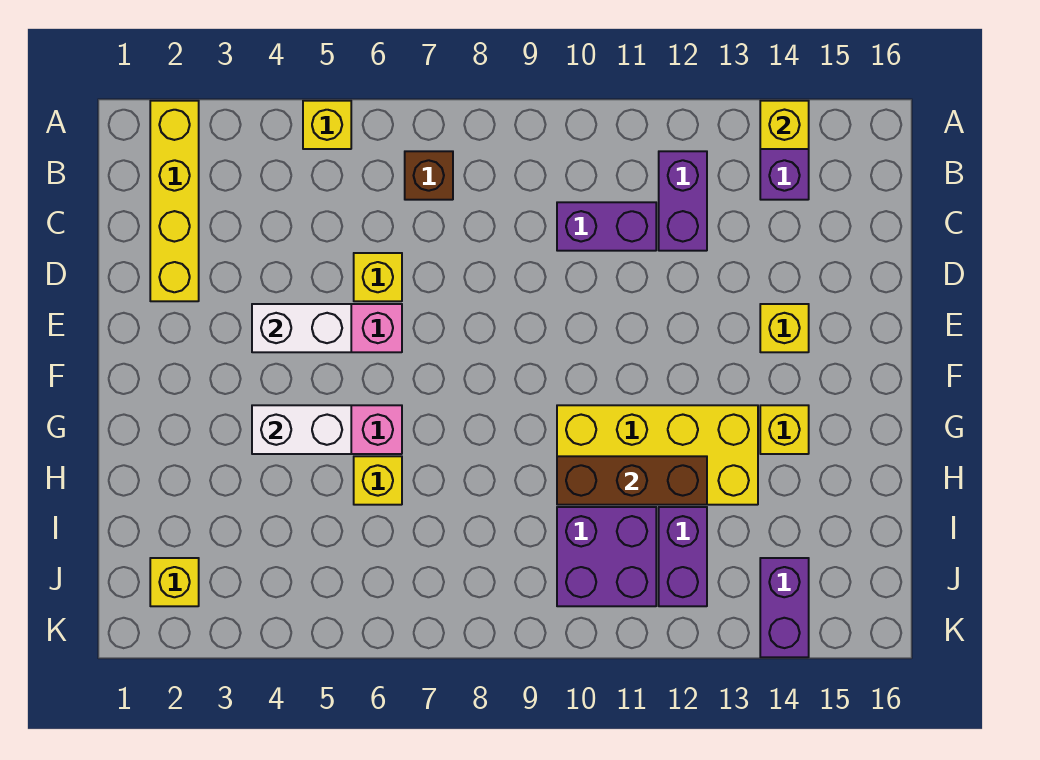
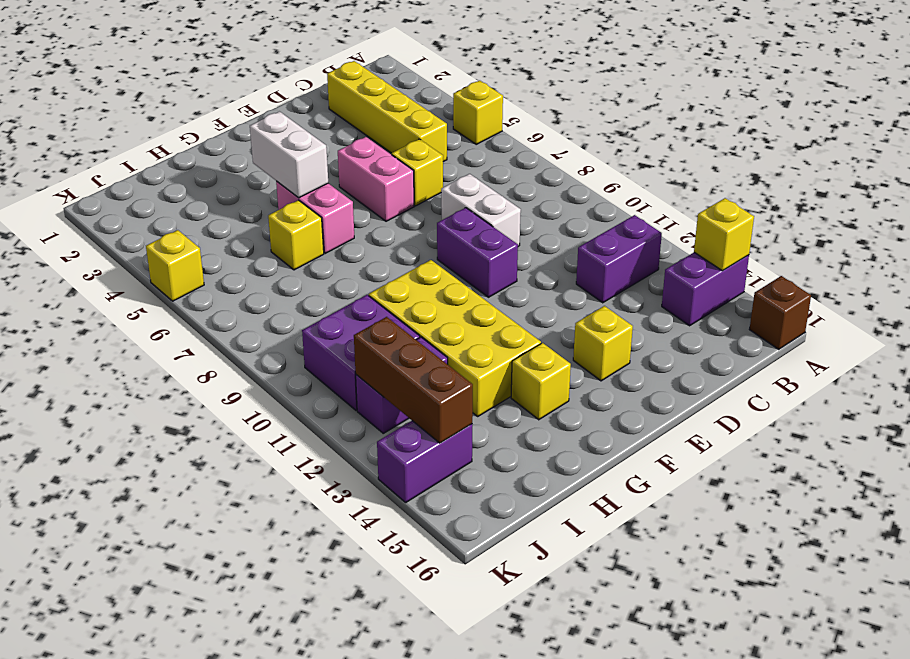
yellow 1x4 brick [150,101,199,301] -> yellow 1x4 brick turned to [327,61,447,162]
brown 1x1 brick [405,151,453,200] -> brown 1x1 brick moved to [749,276,811,349]
purple 1x2 brick [557,202,656,251] -> purple 1x2 brick moved to [437,208,518,297]
white 1x2 brick [252,304,351,352] -> white 1x2 brick moved to [441,174,521,246]
brown 1x3 brick [557,456,707,505] -> brown 1x3 brick moved to [354,317,473,443]
yellow 1x1 brick [150,558,199,606] -> yellow 1x1 brick moved to [146,230,204,301]

